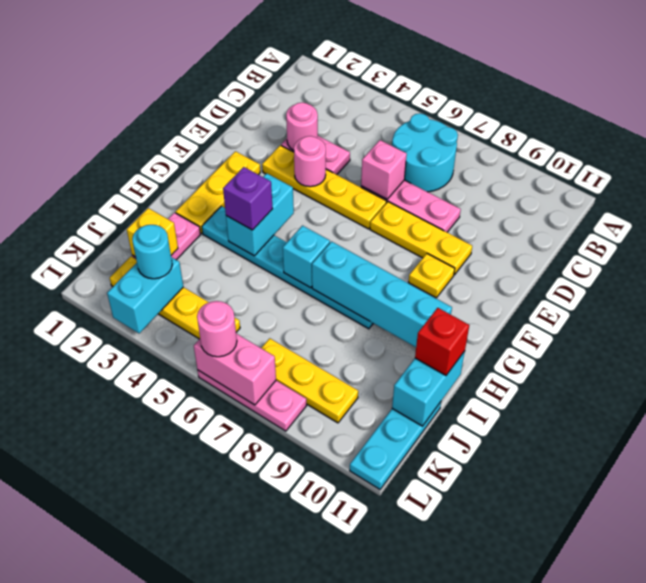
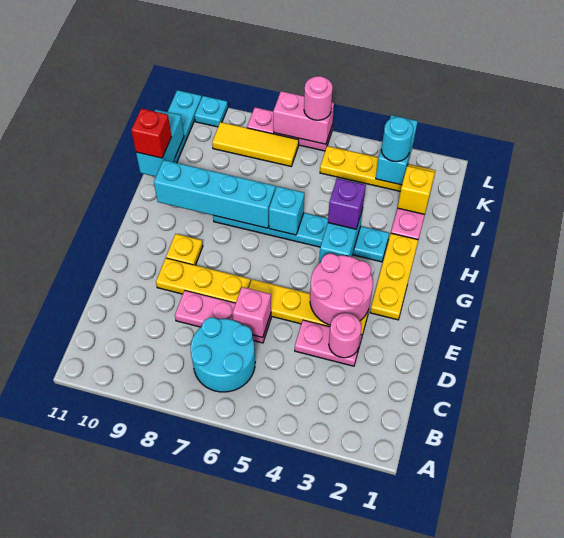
pink 1x1 round brick [294,136,326,187] -> pink 2x2 round brick [310,254,373,325]
yellow 1x3 plate [262,338,358,423] -> yellow 1x3 tile [212,122,299,166]
none -> cyan 1x1 plate [195,96,228,127]

